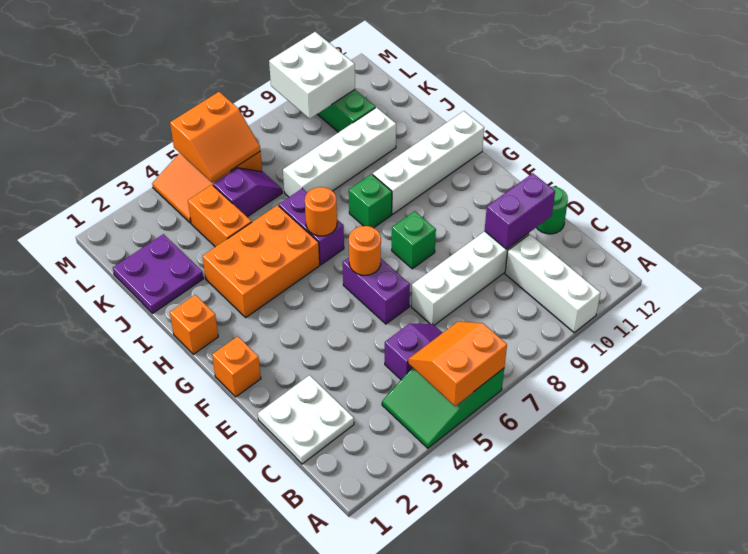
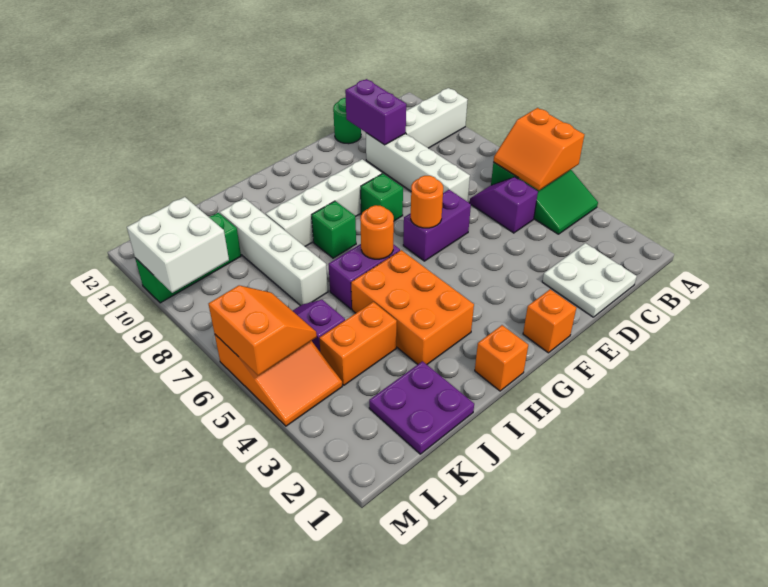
white 1x4 brick [373,111,484,214] -> white 1x4 brick turned to [266,159,382,246]

